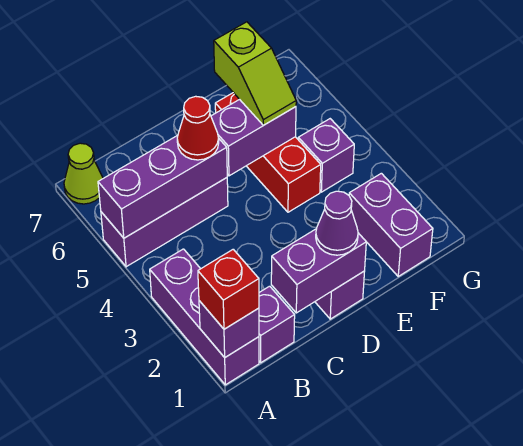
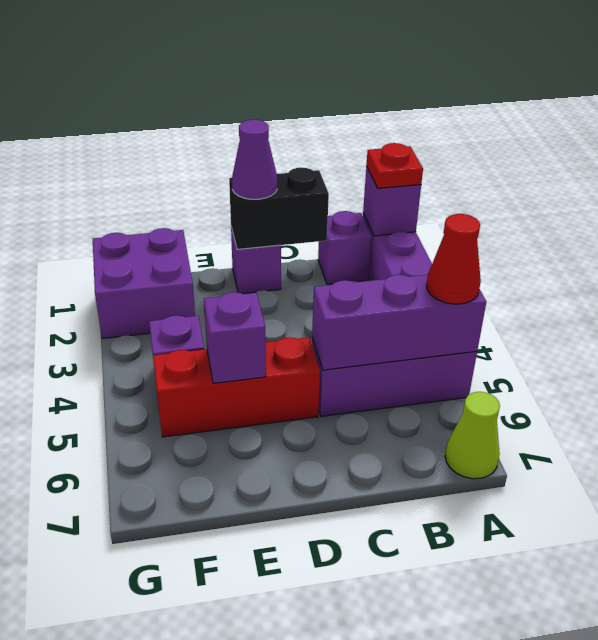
red 1x1 brick [198,249,259,329] -> red 1x1 plate [366,143,423,188]
purple 1x2 brick [271,229,366,313] -> black 1x2 brick [229,167,329,249]
red 1x1 cone [177,96,219,160] -> red 1x1 cone moved to [426,214,481,304]
purple 1x2 brick [211,99,296,176] -> purple 1x1 brick [204,292,266,383]
red 1x3 brick [215,93,321,212] -> red 1x3 brick turned to [153,337,320,437]
lime 1x2 slope [214,22,296,125] -> none
purple 1x2 brick [349,173,433,276] -> purple 2x2 brick [93,228,195,339]

